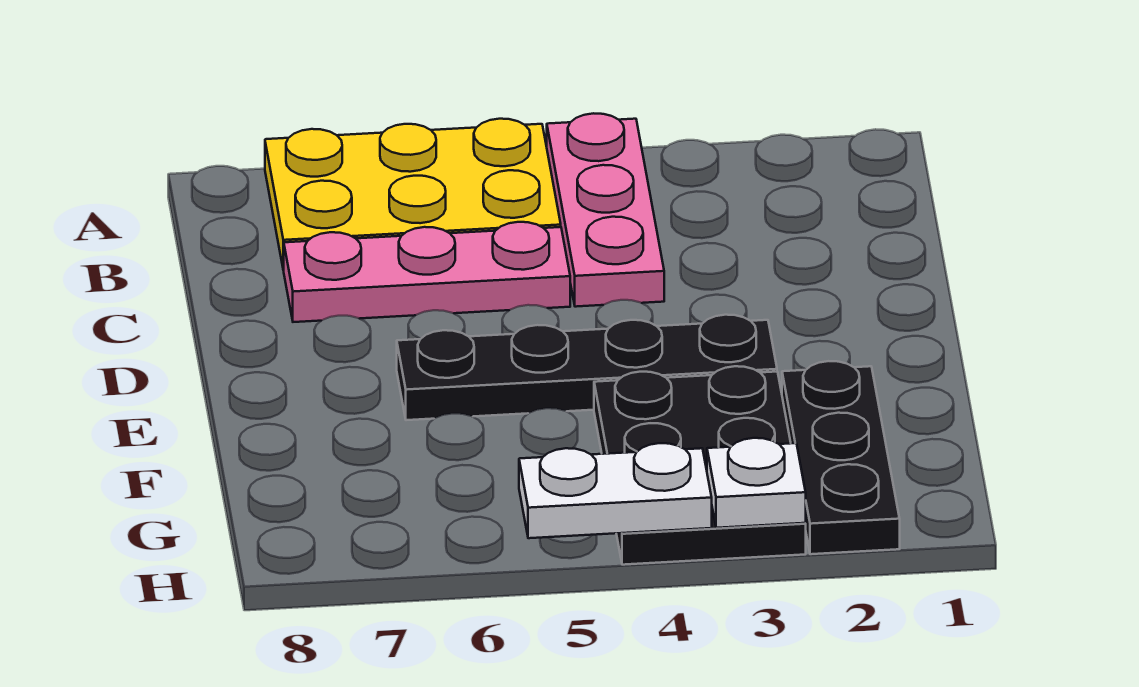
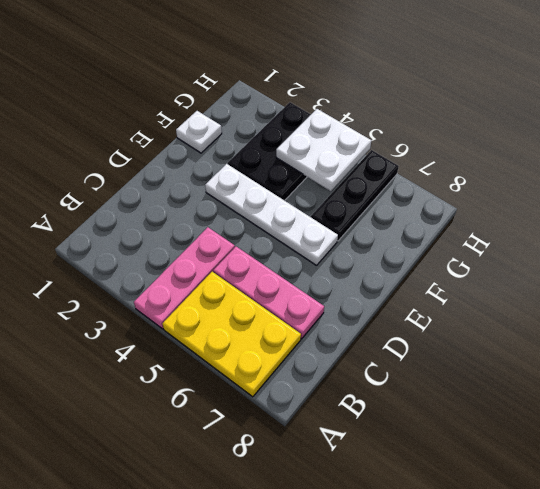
black 1x4 plate [397,315,777,420] -> white 1x4 plate [205,164,338,265]
black 1x3 plate [782,361,900,554] -> black 1x3 plate moved to [311,150,399,241]
white 1x1 plate [707,438,806,528] -> white 1x1 plate moved to [176,111,222,153]
white 1x2 plate [519,443,712,538] -> white 2x2 plate [276,109,371,191]

